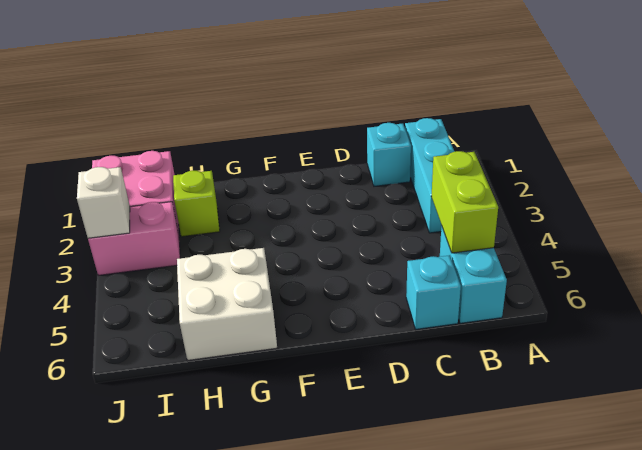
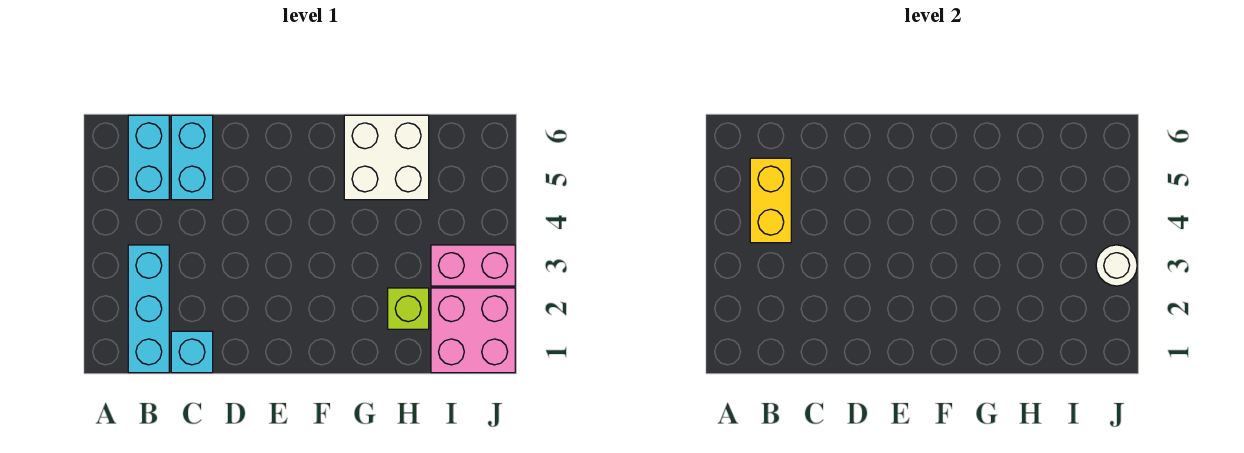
lime 1x2 brick [432,151,498,253] -> yellow 1x2 brick [750,158,791,243]
cyan 1x1 brick [406,255,461,329] -> cyan 1x2 brick [171,115,213,200]
white 1x1 brick [77,167,130,238] -> white 1x1 round brick [1096,245,1137,286]

